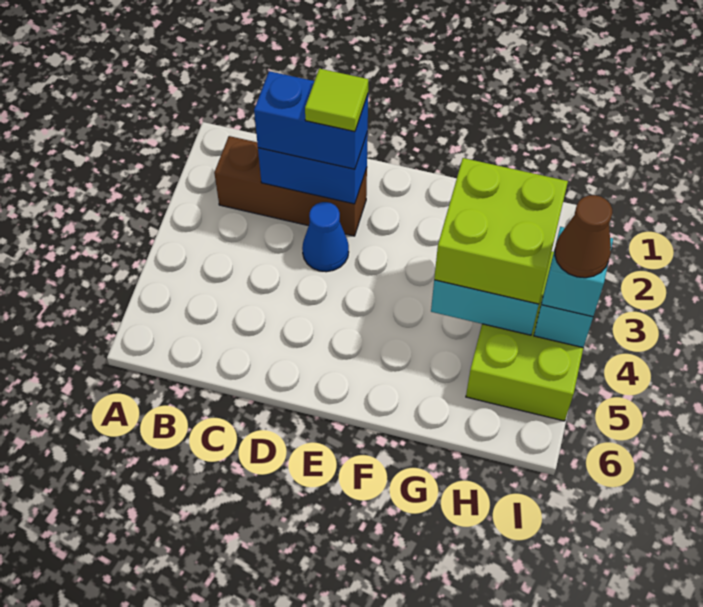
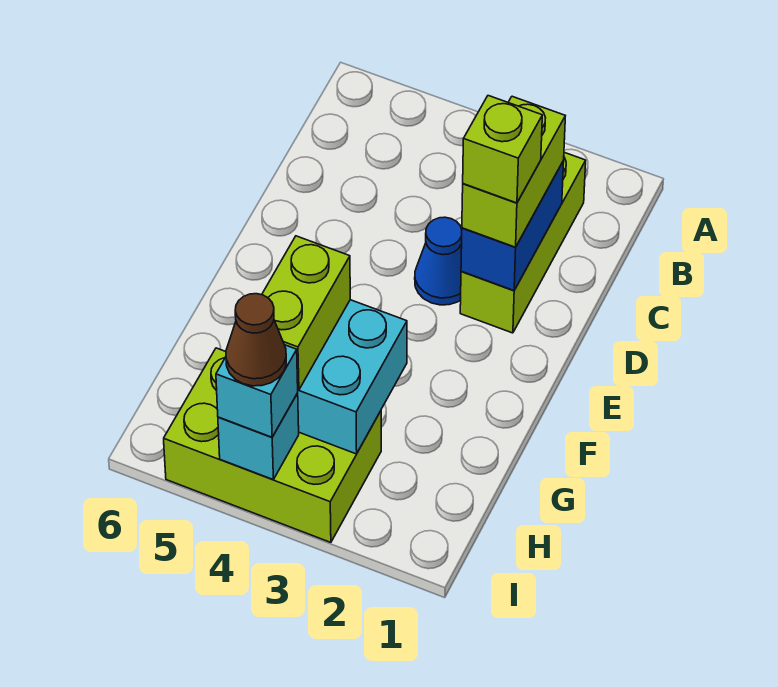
brown 1x3 brick [214,136,367,236] -> lime 1x3 brick [460,152,586,333]
blue 1x2 brick [254,71,368,169] -> lime 1x2 brick [462,96,565,247]
lime 1x1 tile [305,69,368,132] -> lime 1x1 brick [463,96,542,203]
lime 2x2 brick [434,158,568,304] -> lime 1x2 brick [262,236,350,390]

